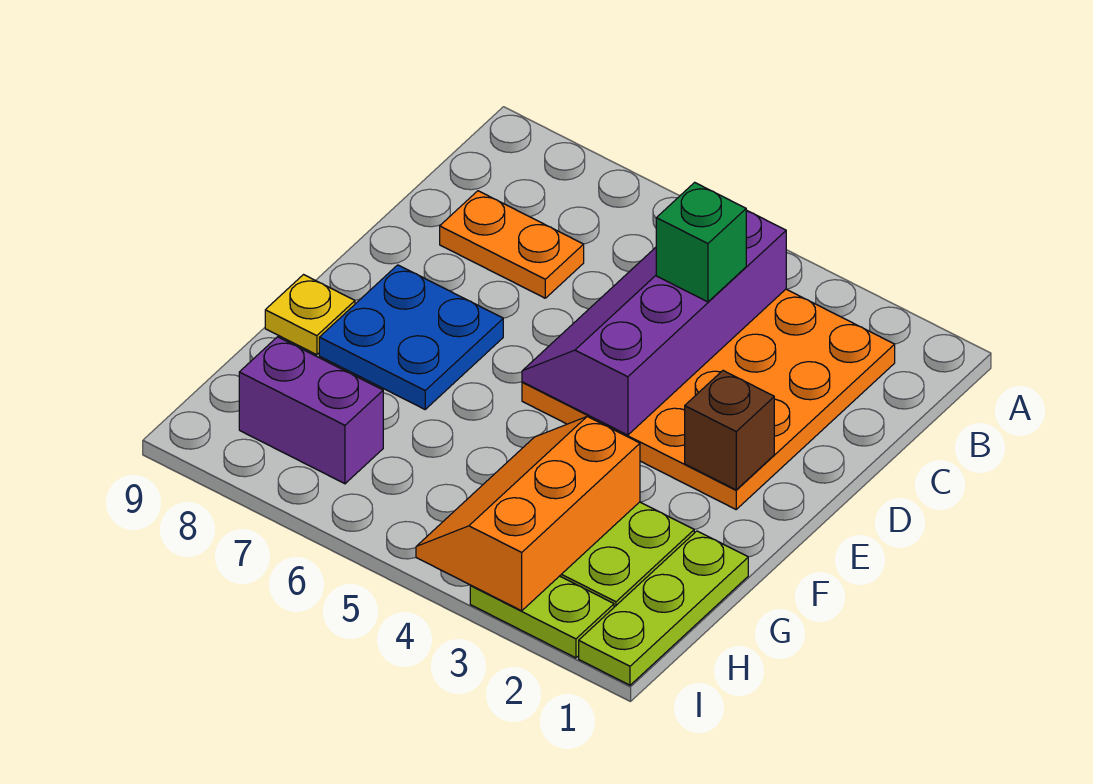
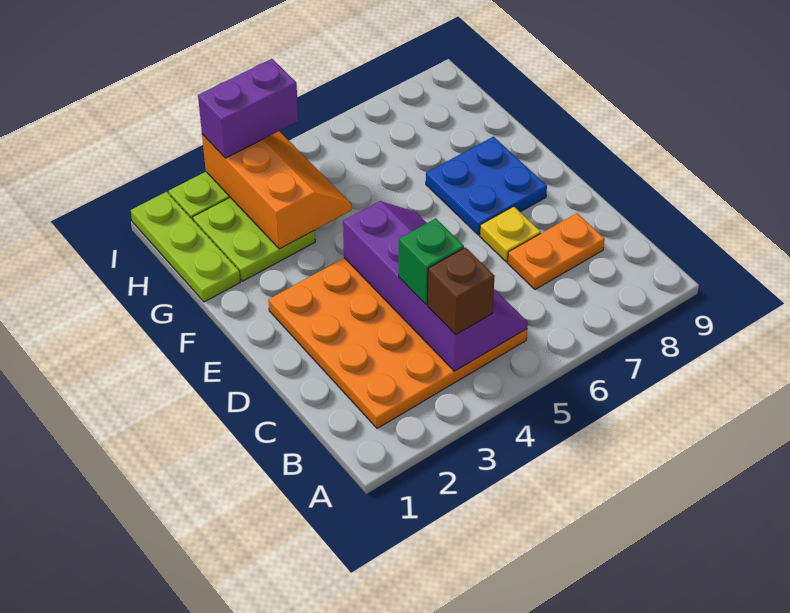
brown 1x1 brick [685,371,774,490] -> brown 1x1 brick moved to [428,247,495,335]
yellow 1x1 plate [265,275,355,355] -> yellow 1x1 plate moved to [480,206,541,262]
purple 1x2 brick [239,337,383,484] -> purple 1x2 brick moved to [198,59,298,158]

